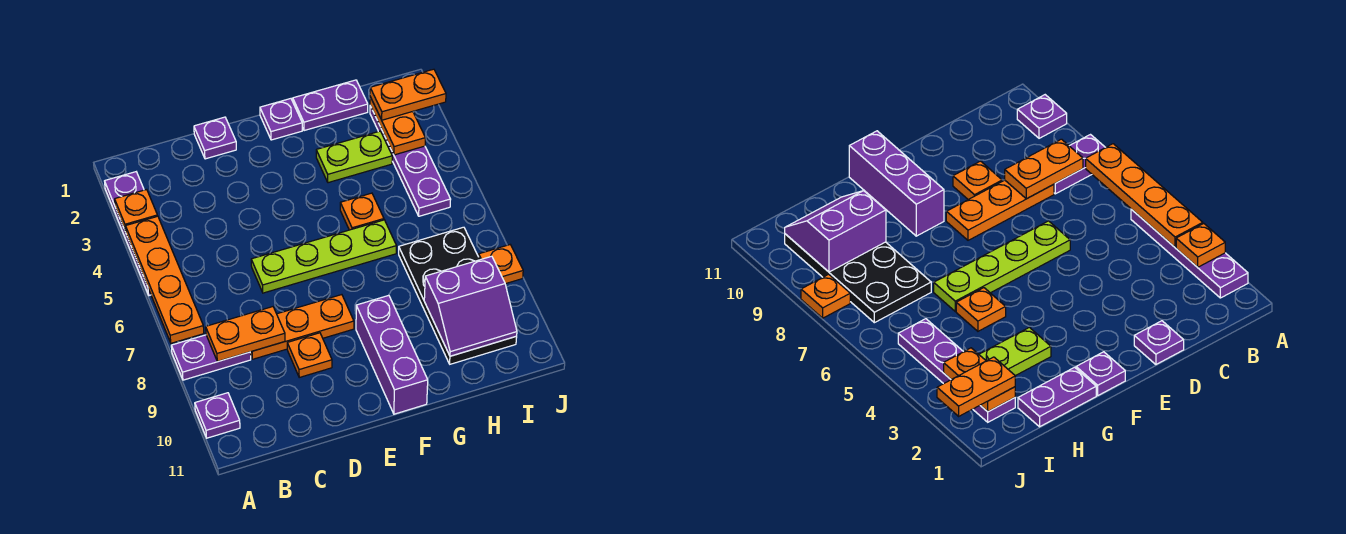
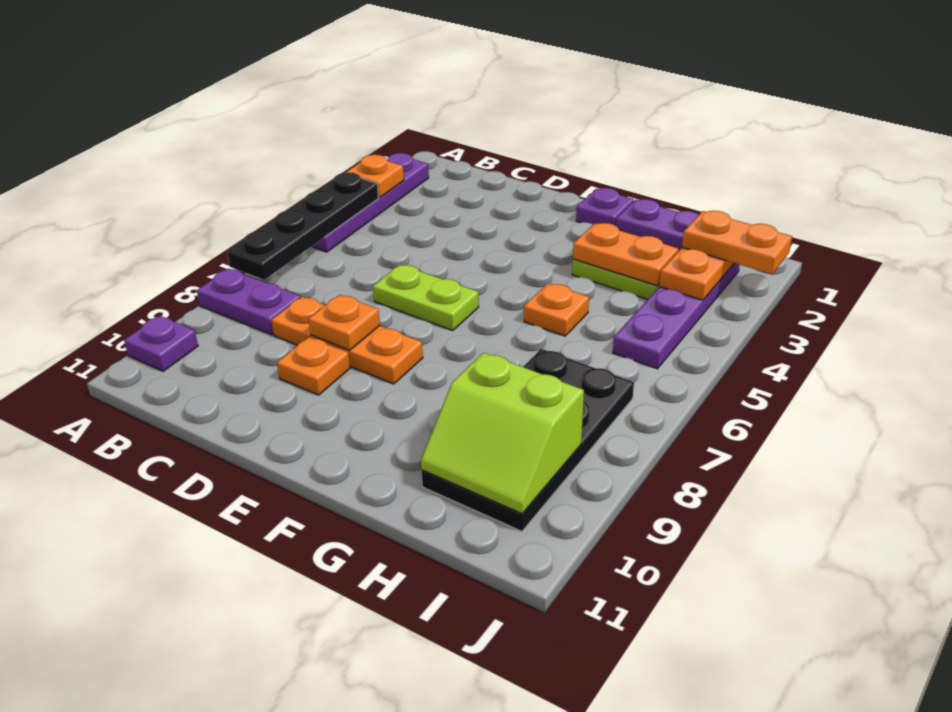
orange 1x4 plate [126,216,204,343] -> black 1x4 plate [227,172,379,280]
orange 1x2 plate [206,307,285,361] -> orange 1x2 plate moved to [573,223,679,286]
purple 1x1 plate [194,117,236,159] -> none
lime 1x4 plate [251,220,396,293] -> lime 1x2 plate [373,265,479,331]
purple 1x3 brick [356,295,428,414] -> none
purple 2x2 slope [424,256,517,356] -> lime 2x2 slope [421,353,584,514]
orange 1x1 plate [479,245,523,284] -> orange 1x1 plate moved to [309,295,380,350]

